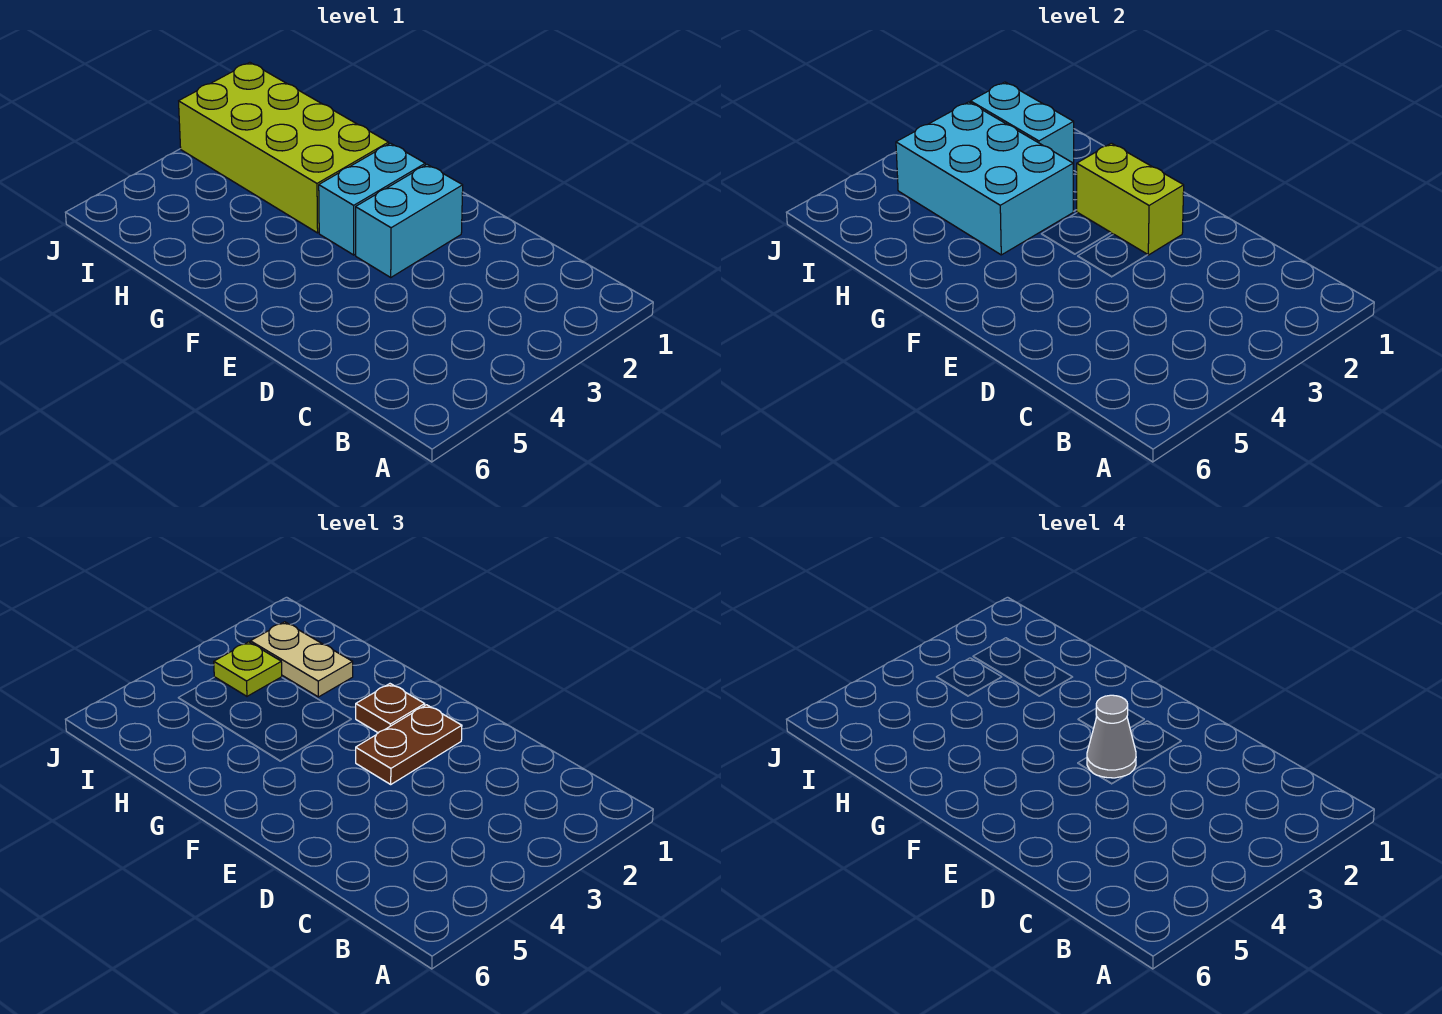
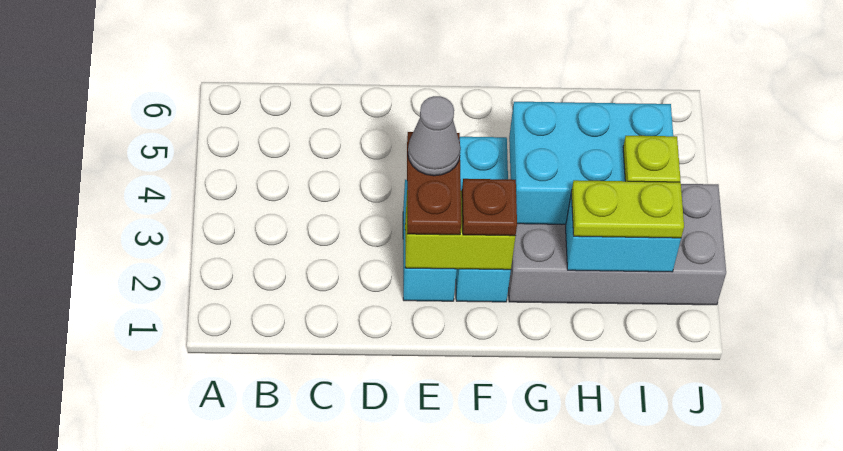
cyan 1x2 brick [319,143,425,255] -> cyan 1x3 brick [456,137,511,302]
lime 2x4 brick [179,62,389,233] -> grey 2x4 brick [509,184,726,305]
tan 1x2 plate [250,622,353,697] -> lime 1x2 plate [571,180,684,238]

